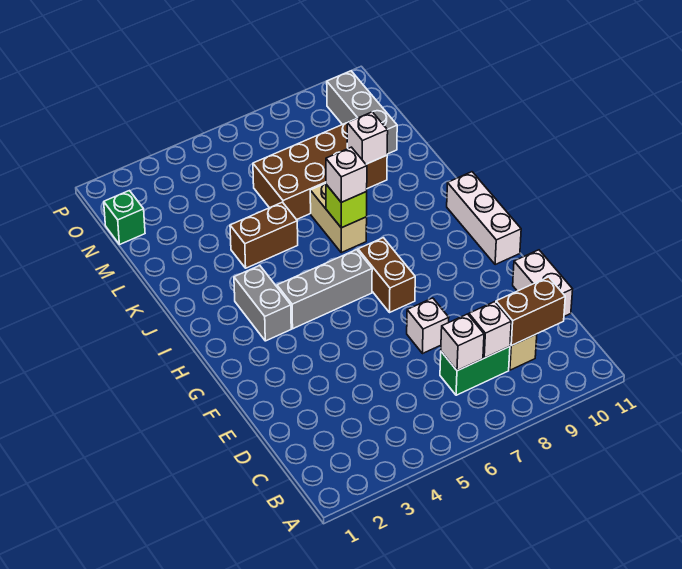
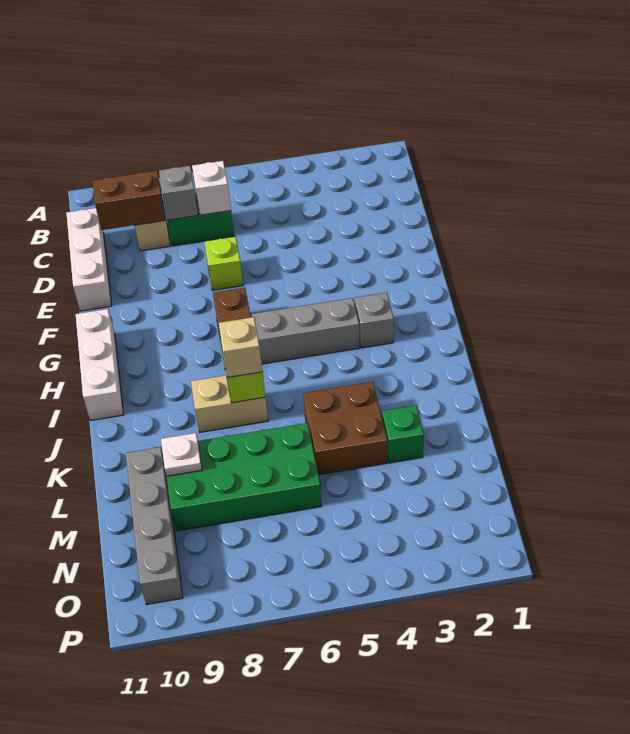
white 1x1 brick [469,302,511,358] -> grey 1x1 brick [159,166,198,220]
white 1x2 brick [513,250,573,316] -> white 1x3 brick [66,208,112,311]
white 1x1 brick [407,298,449,354] -> lime 1x1 brick [204,236,243,290]
grey 1x2 brick [234,266,291,341] -> grey 1x1 brick [355,293,394,348]
tan 1x2 brick [310,184,367,253] -> tan 1x2 brick turned to [191,375,268,432]
white 1x1 brick [326,147,367,202] -> tan 1x1 brick [219,317,262,378]
brown 1x2 brick [230,202,298,268] -> brown 2x2 brick [303,382,387,475]
brown 2x4 brick [253,123,387,220] -> green 2x4 brick [167,423,322,531]
white 1x1 brick [347,112,388,164] -> white 1x1 plate [161,433,202,476]
grey 1x3 brick [327,71,397,154] -> grey 1x4 brick [126,447,183,604]
green 1x1 brick [104,191,145,245] -> green 1x1 brick moved to [382,405,424,463]

